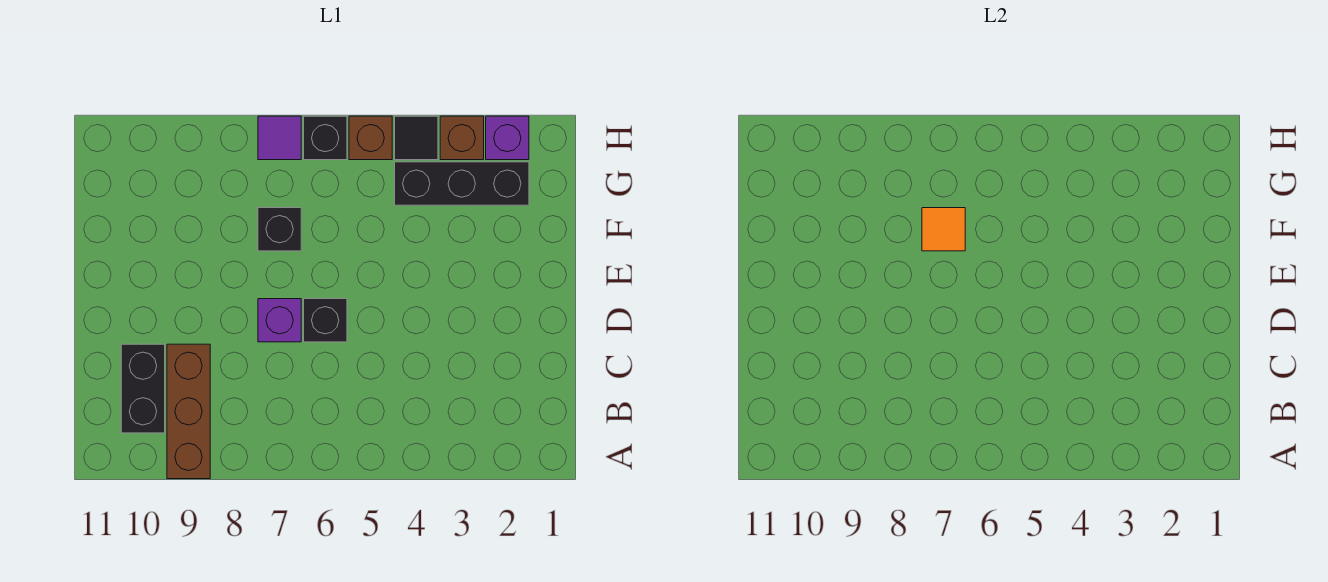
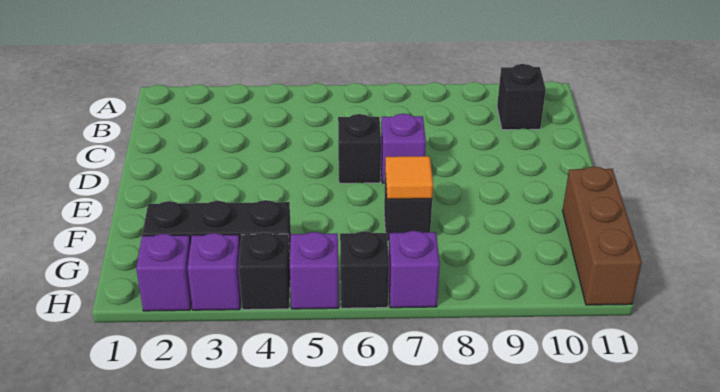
brown 1x3 brick [167,344,210,479] -> brown 1x3 brick moved to [563,166,642,305]
black 1x2 brick [121,344,165,433] -> black 1x1 brick [497,64,546,130]
brown 1x1 brick [440,116,484,160] -> purple 1x1 brick [188,233,241,310]
black 1x1 tile [395,116,438,160] -> black 1x1 brick [239,232,290,310]
brown 1x1 brick [349,116,392,160] -> purple 1x1 brick [290,232,339,309]
purple 1x1 tile [258,116,301,160] -> purple 1x1 brick [389,231,440,308]

